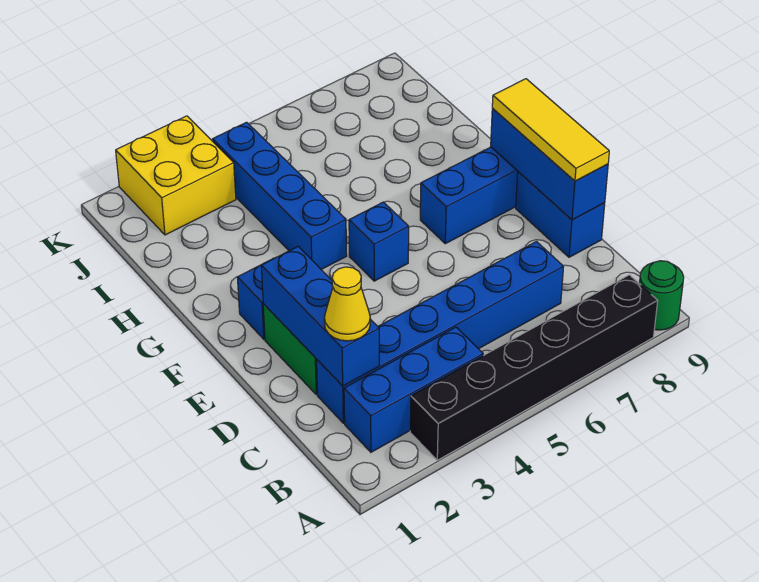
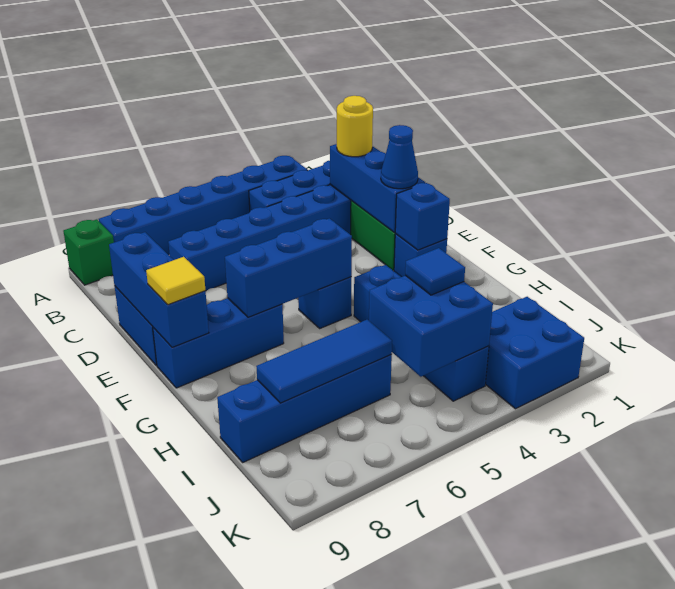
black 1x6 brick [410,275,658,460] -> blue 1x6 brick [99,156,308,255]
green 1x1 round brick [639,261,684,330] -> green 1x1 brick [63,219,114,285]
yellow 1x1 cone [324,267,370,341] -> yellow 1x1 round brick [337,96,373,157]
yellow 1x3 tile [492,79,609,181] -> yellow 1x1 tile [146,257,205,305]
none -> blue 1x1 cone [381,125,418,189]
none -> blue 1x1 brick [395,183,450,250]
none -> blue 1x3 brick [225,218,352,317]
none -> blue 2x2 brick [369,275,493,377]
none -> blue 1x1 tile [405,248,465,295]
none -> blue 1x4 brick [217,354,392,462]
none -> blue 1x3 tile [256,320,392,403]
yellow 2x2 brick [116,116,236,235] -> blue 2x2 brick [485,297,584,409]

